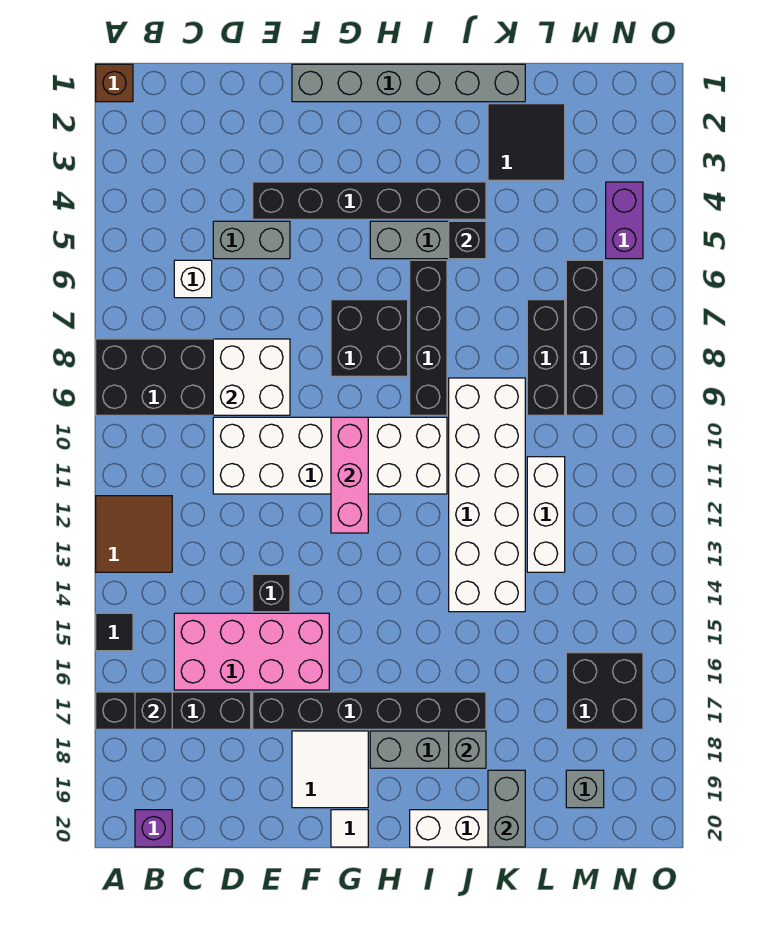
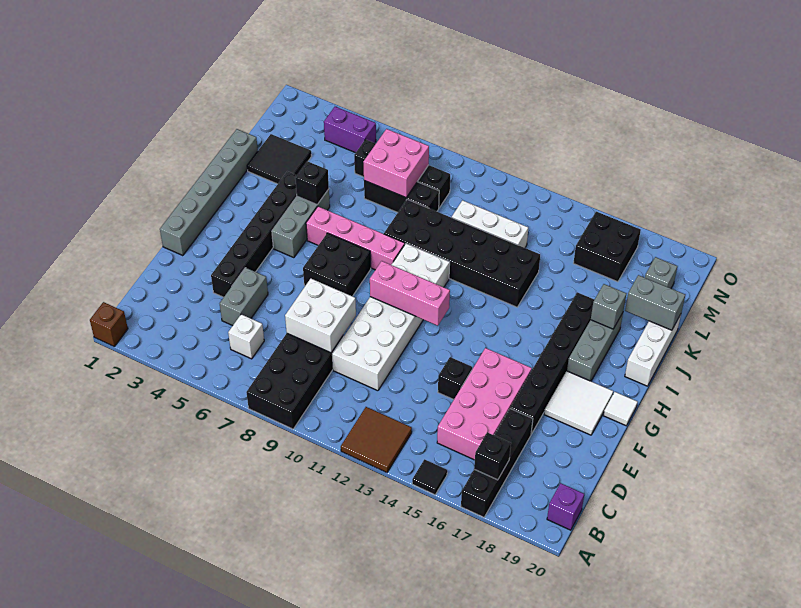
black 1x4 brick [410,260,447,415] -> pink 1x4 brick [306,207,405,270]
white 2x6 brick [449,378,525,612] -> black 2x6 brick [384,199,540,307]
none -> pink 2x2 brick [363,129,429,198]

